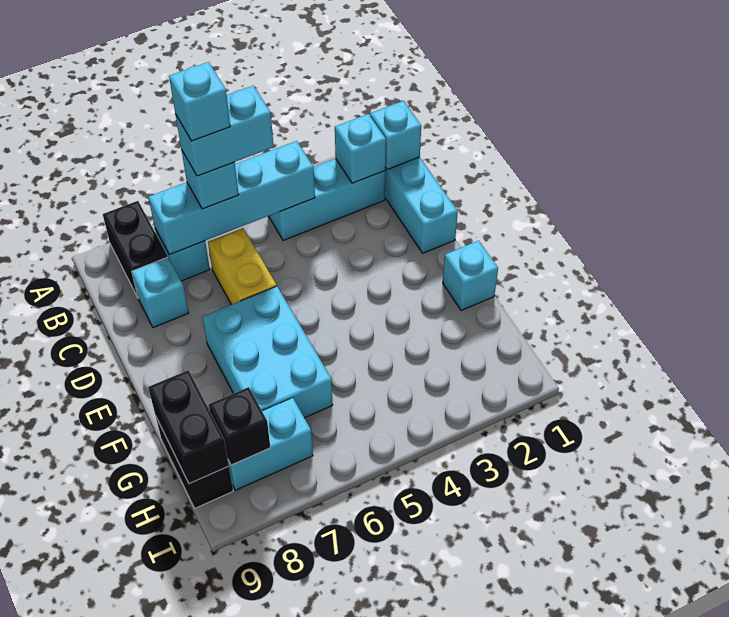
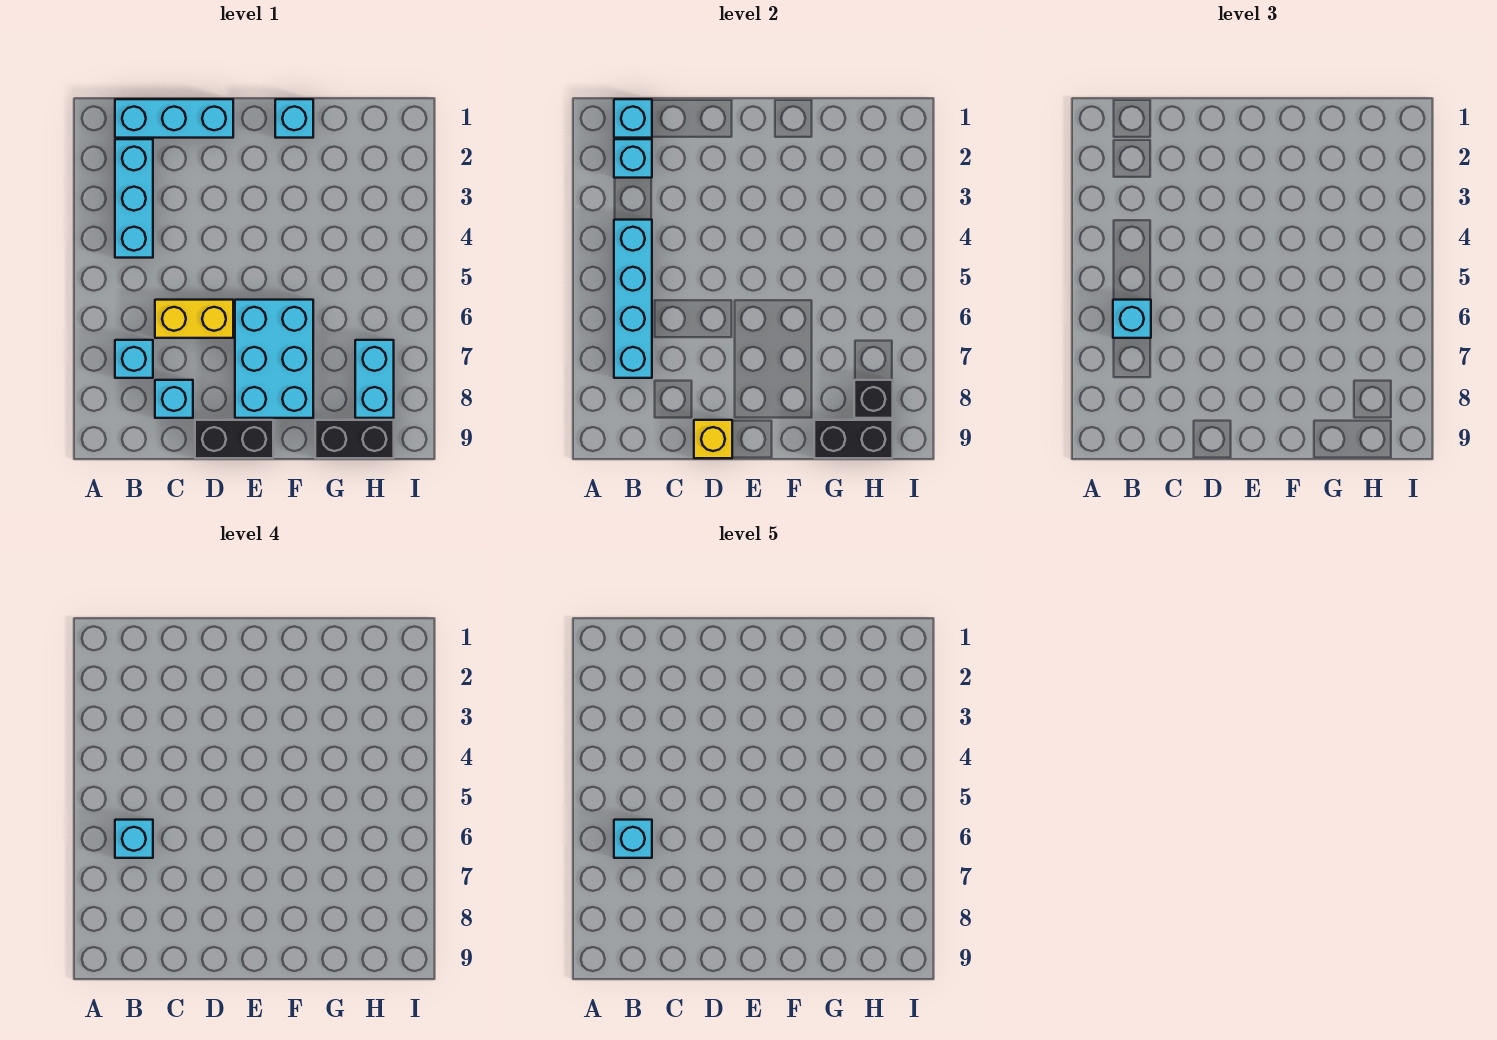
black 1x2 brick [103,201,168,297] -> black 1x2 brick moved to [195,420,273,458]
cyan 1x2 brick [175,86,274,176] -> cyan 1x1 brick [115,820,153,858]
none -> yellow 1x1 brick [694,420,732,458]
cyan 2x3 brick [202,286,333,418] -> cyan 2x3 brick turned to [235,300,313,418]

